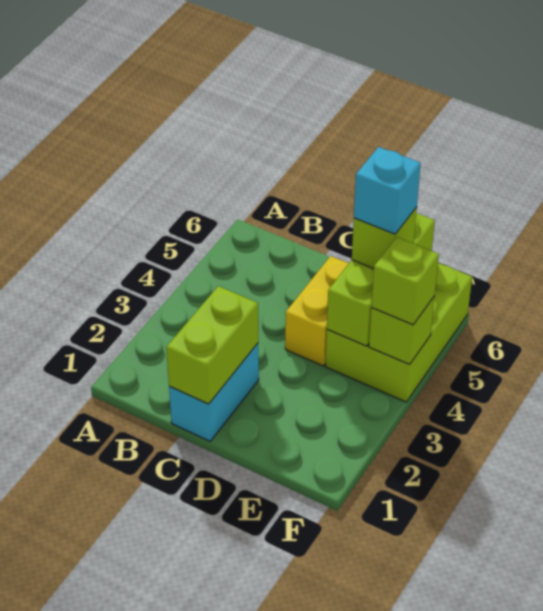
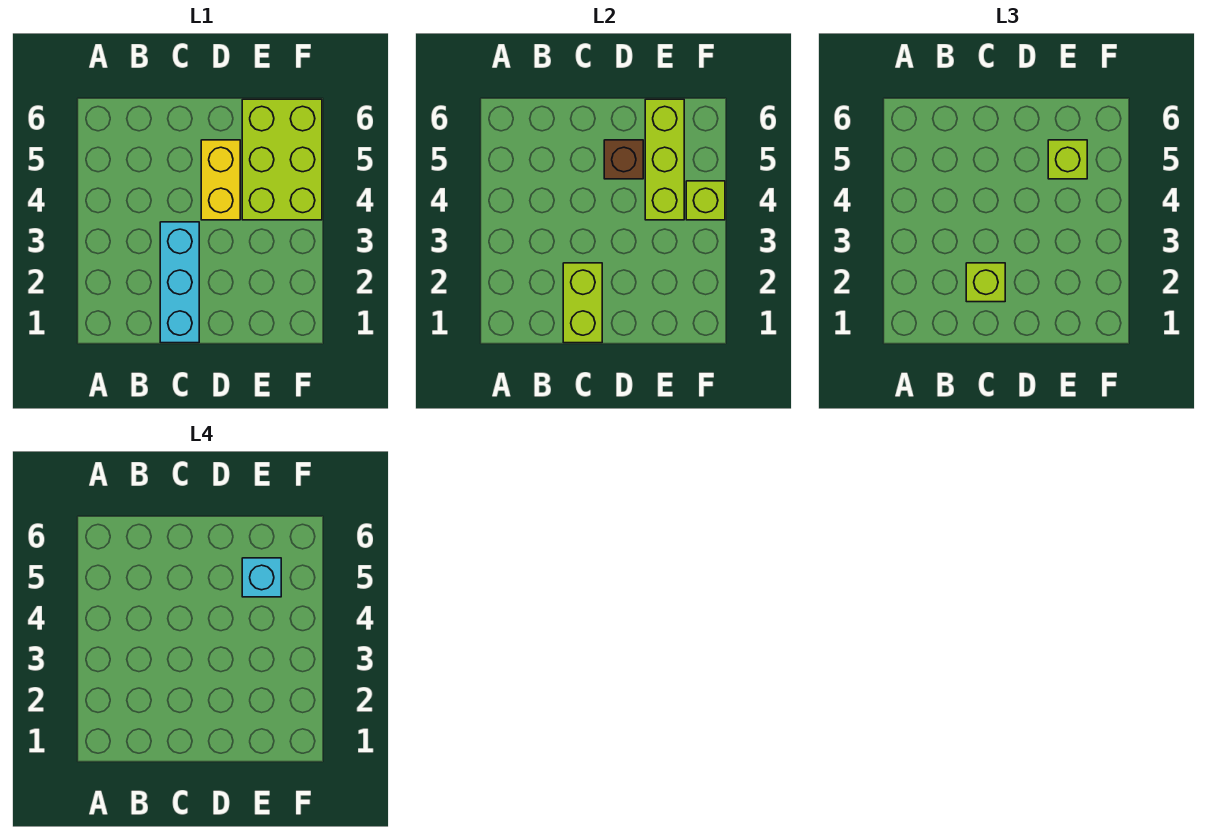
cyan 1x2 brick [169,343,259,441] -> cyan 1x3 brick [160,222,199,343]
none -> brown 1x1 brick [604,140,643,179]
lime 1x1 brick [371,237,439,325] -> lime 1x1 brick moved to [966,263,1005,302]

